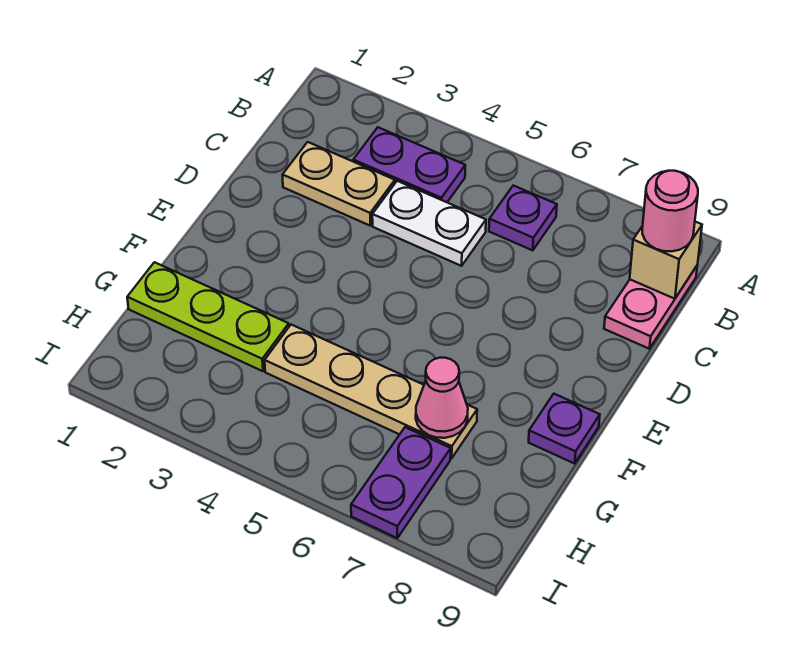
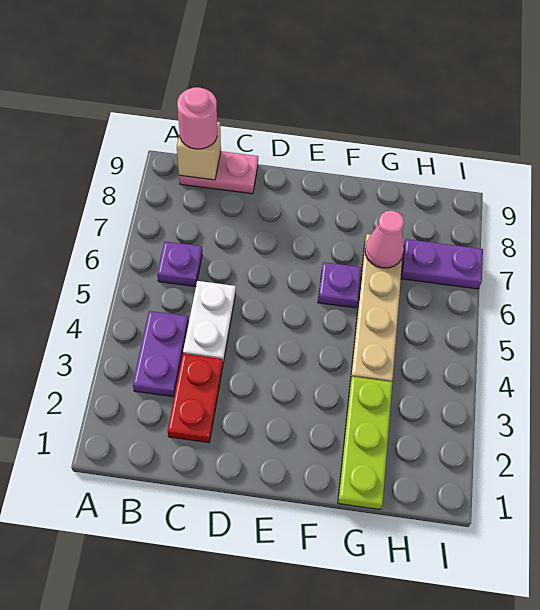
tan 1x2 plate [283,142,395,225] -> red 1x2 plate [167,354,223,443]
purple 1x1 plate [529,394,600,464] -> purple 1x1 plate moved to [318,262,361,308]

